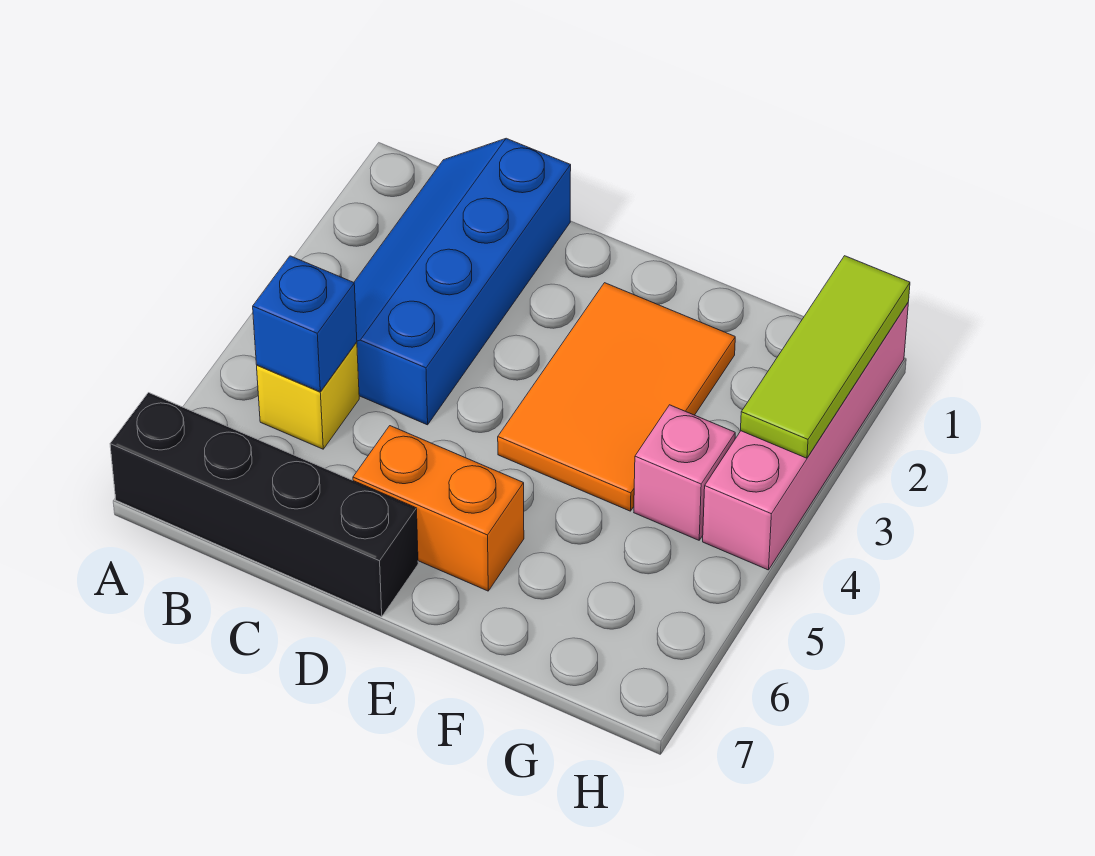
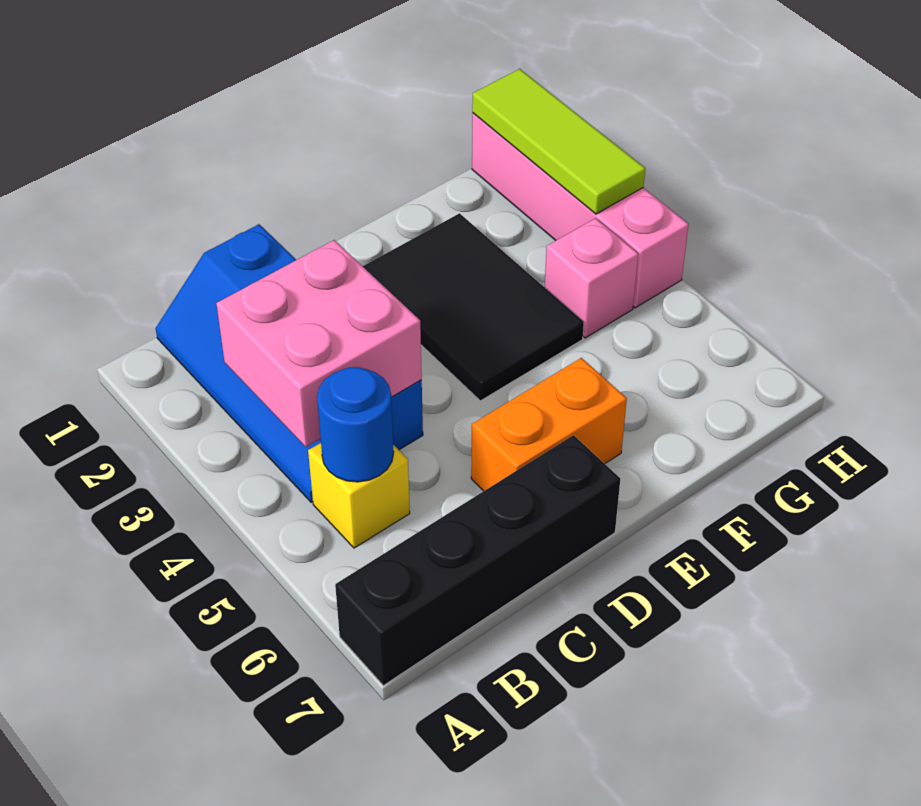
none -> pink 2x2 brick [216,240,422,447]
blue 1x1 brick [253,256,357,392] -> blue 1x1 round brick [317,367,394,482]
orange 2x3 tile [498,283,735,511] -> black 2x3 tile [363,213,584,401]

